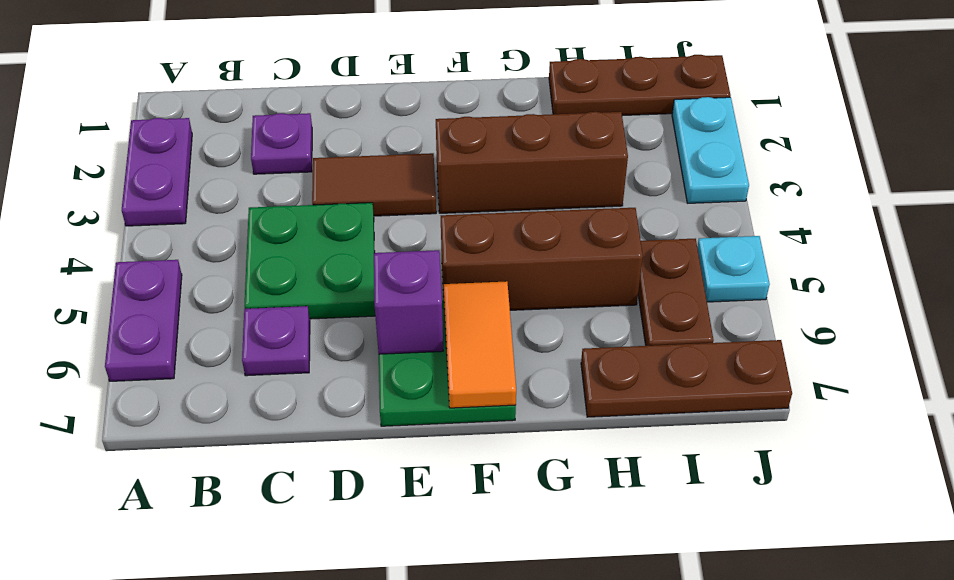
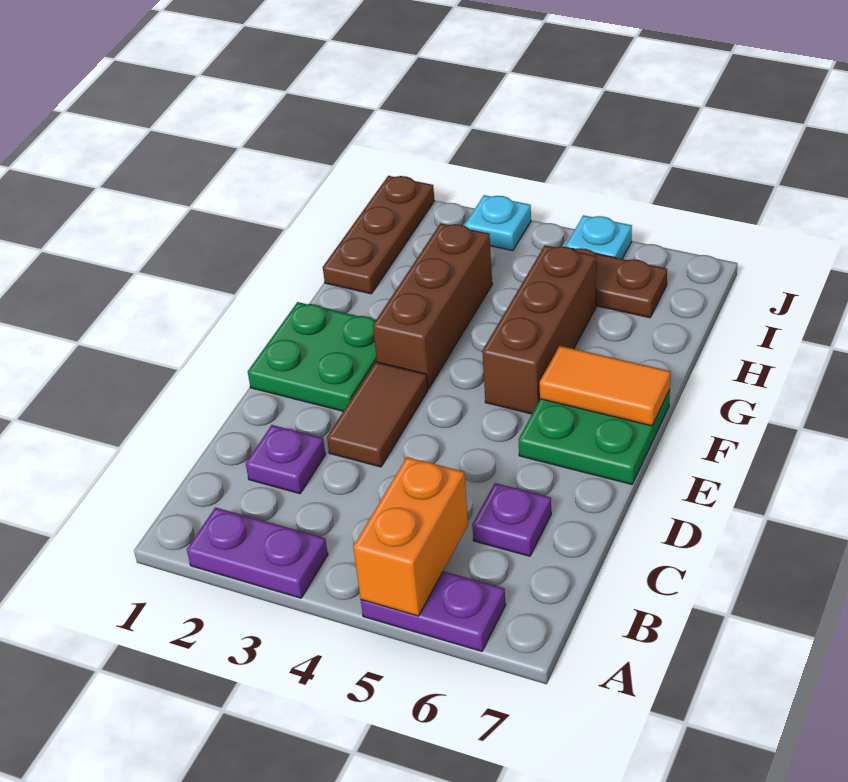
none -> orange 1x2 brick [353,457,468,616]
green 2x2 plate [244,203,375,319] -> green 2x2 plate moved to [248,302,377,411]
purple 1x1 brick [374,250,443,354] -> none
brown 1x3 plate [581,340,792,417] -> none
cyan 1x2 plate [672,97,749,203] -> cyan 1x1 plate [465,195,531,251]

